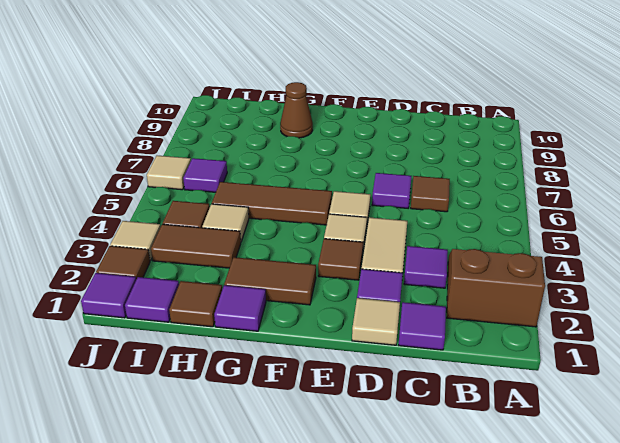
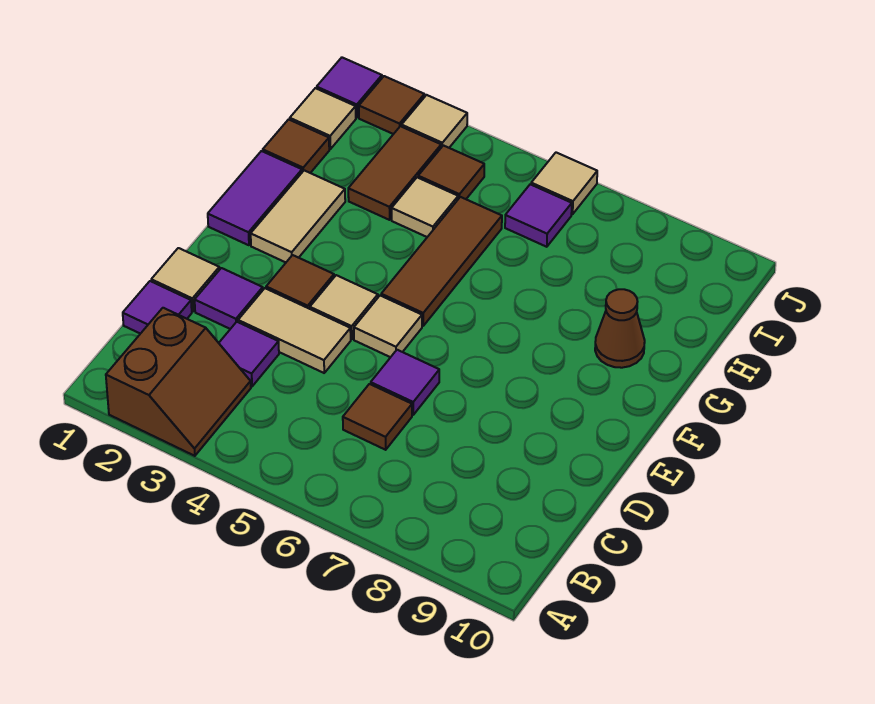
brown 1x2 tile [224,257,316,305] -> tan 1x2 tile [251,170,345,262]
purple 1x1 tile [214,285,266,331] -> purple 1x2 tile [208,151,302,245]
purple 1x1 tile [125,277,179,322] -> tan 1x1 tile [290,88,356,149]

